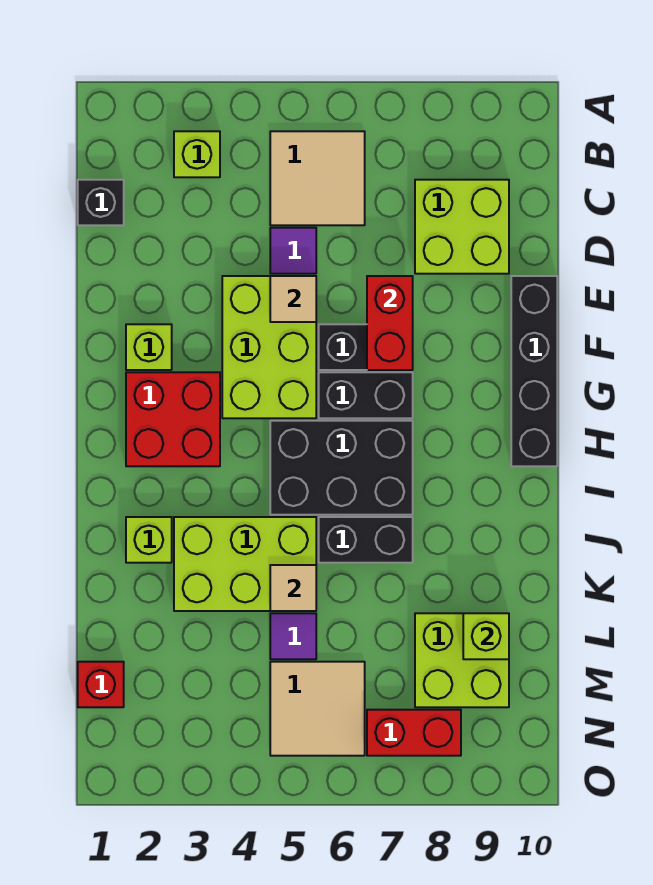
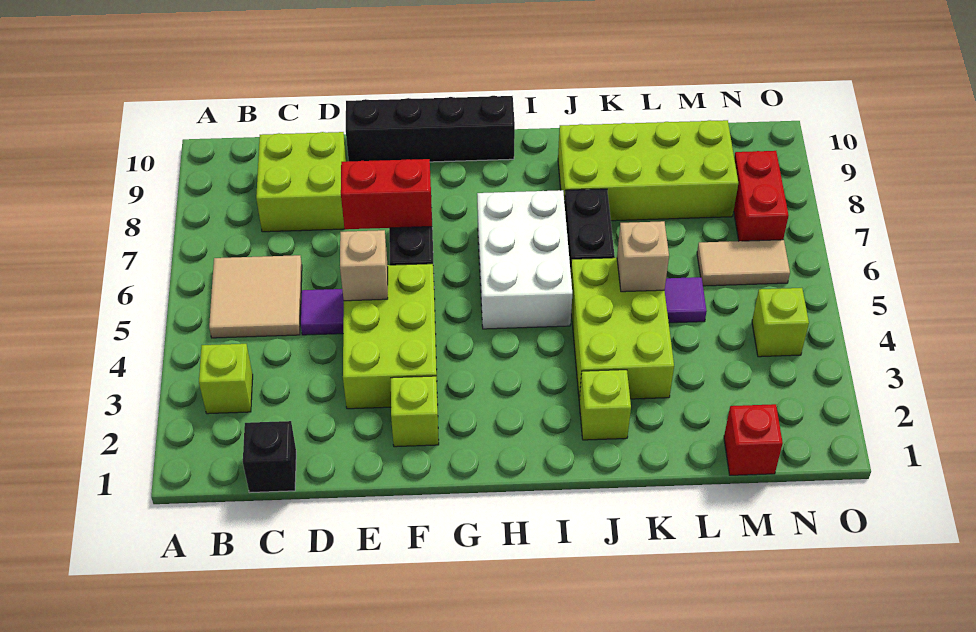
lime 2x3 brick [222,276,316,418] -> lime 2x3 brick turned to [343,264,437,409]
tan 1x1 tile [270,276,316,322] -> tan 1x1 brick [340,230,388,301]
red 2x2 brick [126,372,220,466] -> none
black 1x2 brick [319,372,413,418] -> none
black 2x3 brick [270,421,413,515] -> white 2x3 brick [477,190,572,329]
tan 1x1 tile [270,565,316,611] -> tan 1x1 brick [617,221,669,292]
lime 2x2 brick [415,613,509,707] -> lime 2x4 brick [558,120,738,221]
lime 1x1 brick [463,613,509,659] -> lime 1x1 brick moved to [752,288,809,357]
tan 2x2 tile [270,662,365,756] -> tan 1x2 tile [697,240,790,286]

